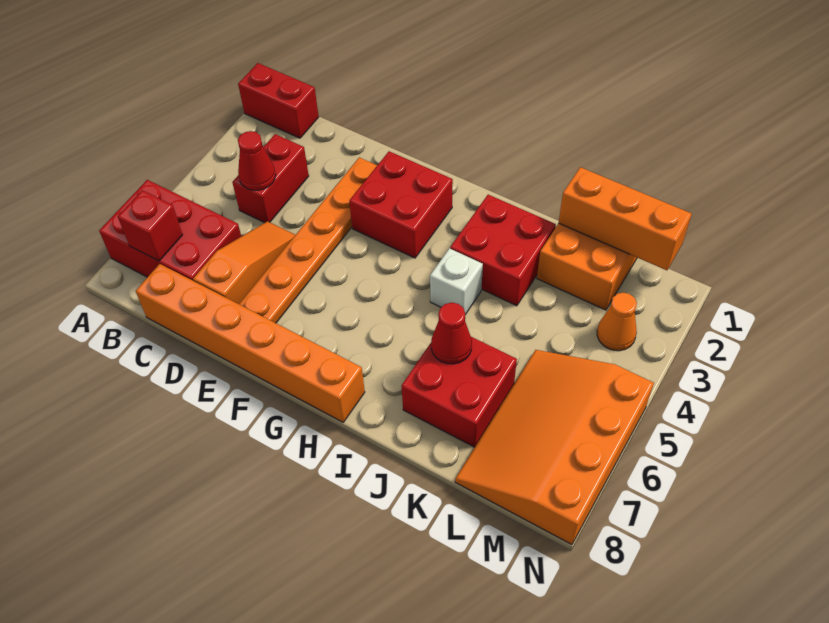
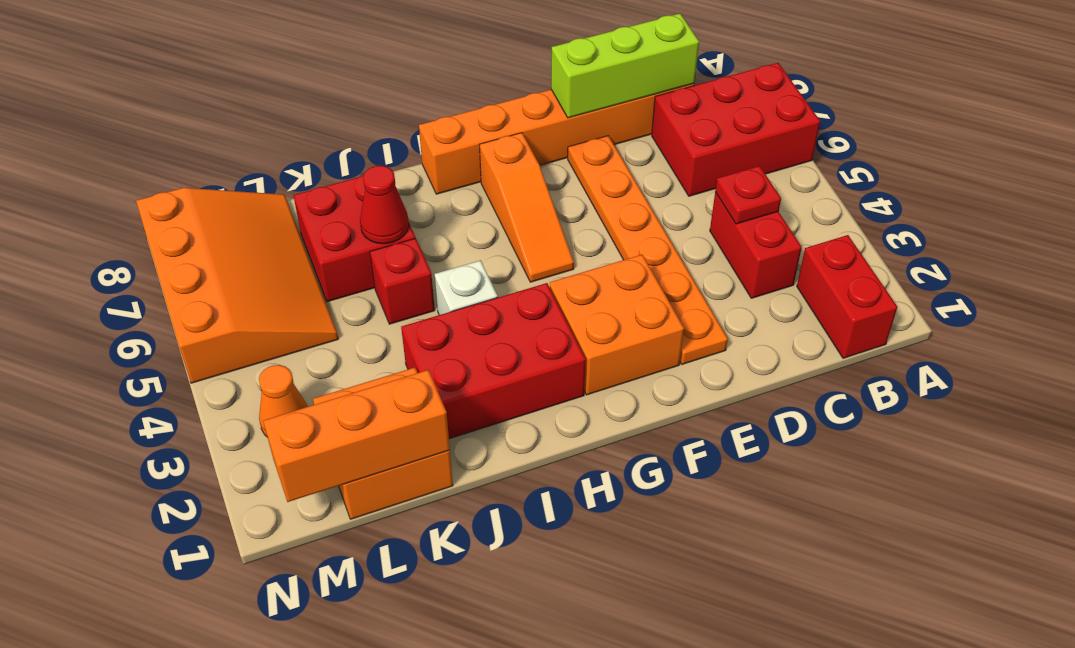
red 1x2 brick [238,63,319,138] -> red 1x2 brick turned to [797,235,897,358]
red 1x1 brick [118,190,183,261] -> red 1x1 brick moved to [370,238,435,324]
red 1x1 cone [238,131,276,190] -> red 1x1 plate [715,166,781,224]
none -> lime 1x3 brick [551,14,699,118]
orange 1x3 slope [193,221,295,304] -> orange 1x3 slope moved to [479,133,574,282]
red 2x2 brick [349,151,453,258] -> orange 2x2 brick [550,255,684,395]
red 2x2 brick [450,195,556,306] -> red 2x3 brick [401,283,586,439]

